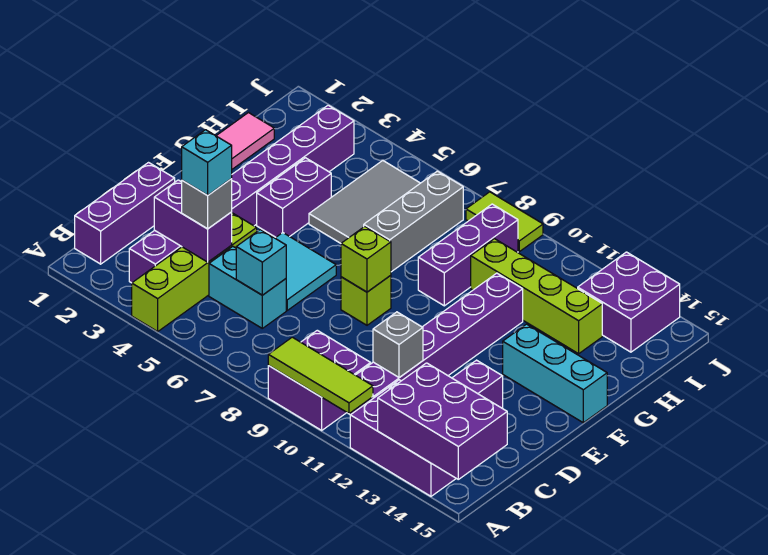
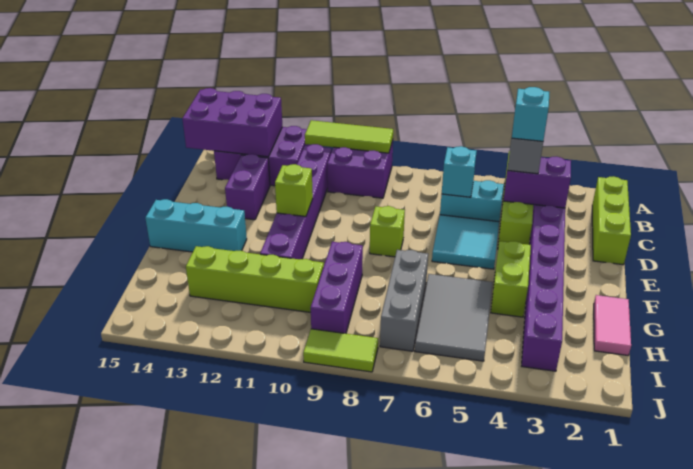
purple 1x3 brick [75,163,175,264] -> lime 1x3 brick [592,176,631,265]
grey 1x1 brick [373,312,423,378] -> none
lime 1x1 brick [341,227,391,292] -> lime 1x1 brick moved to [275,164,313,216]
purple 1x2 brick [257,158,331,237] -> lime 1x2 brick [491,241,531,317]
purple 2x2 brick [578,252,680,352] -> none

